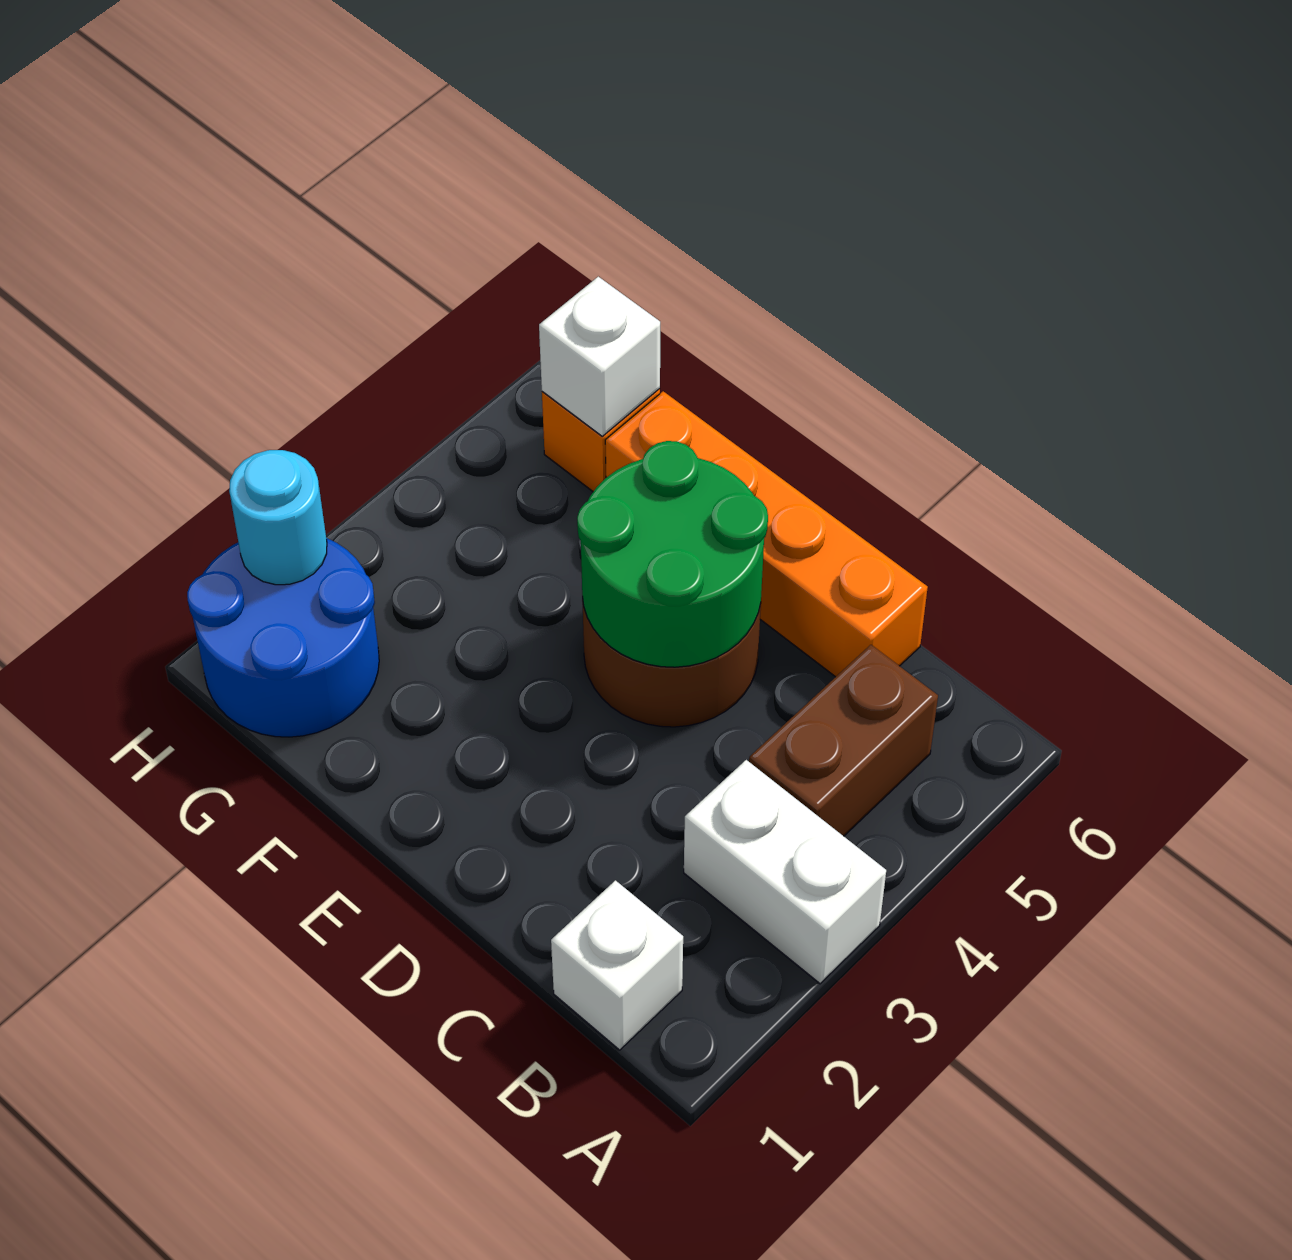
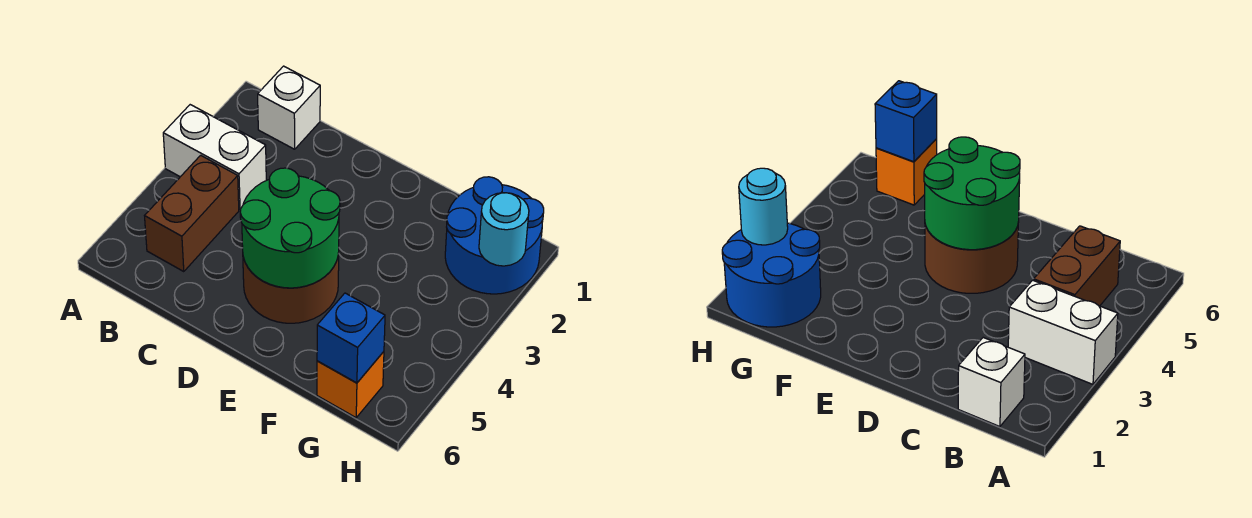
orange 1x4 brick [605,391,928,677] -> none
white 1x1 brick [539,277,660,436] -> blue 1x1 brick [317,293,385,383]

